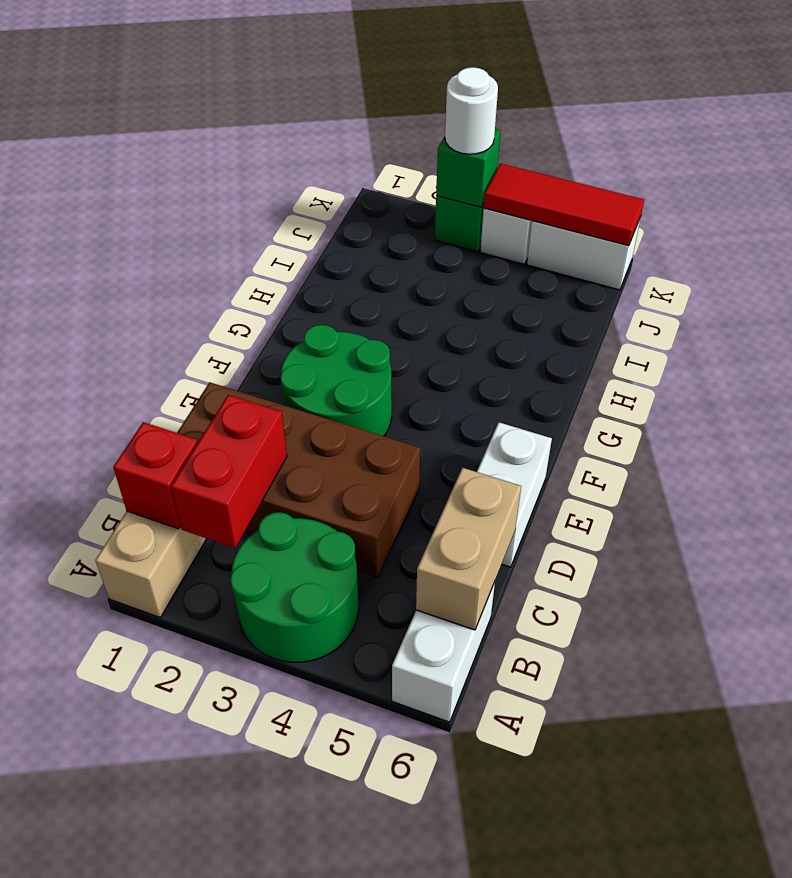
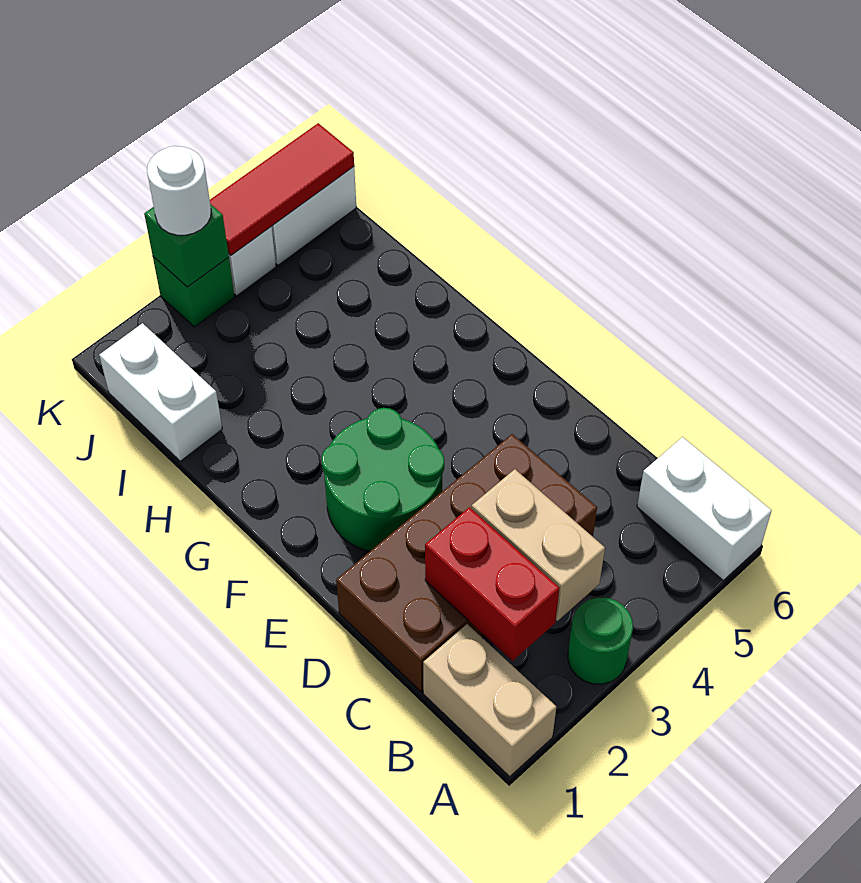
green 2x2 round brick [230,512,358,662] -> green 1x1 round brick [568,598,633,684]
red 1x1 brick [113,422,198,529] -> none
tan 1x2 brick [416,468,521,630] -> tan 1x2 brick moved to [472,469,605,621]
white 1x2 brick [477,422,552,567] -> white 1x2 brick moved to [99,323,222,461]

